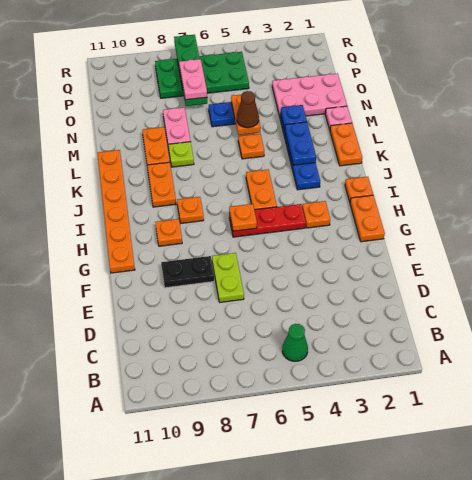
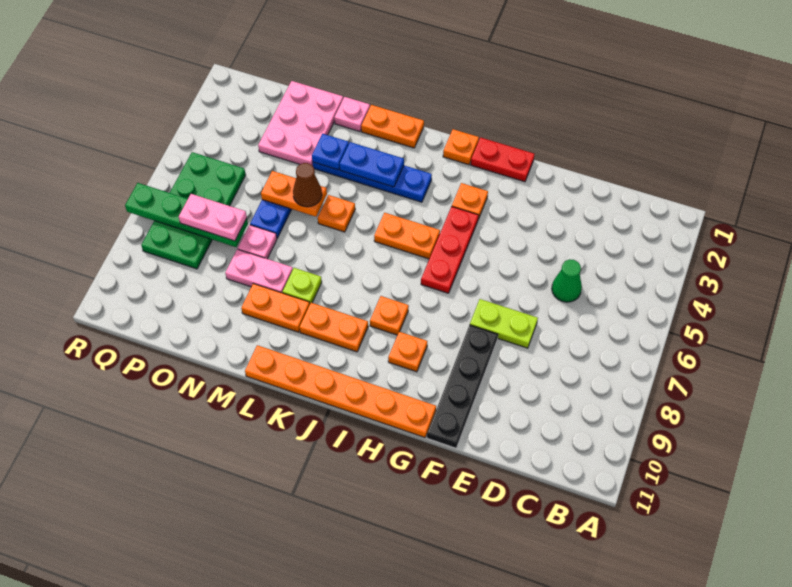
green 1x1 cone [282,324,308,361] -> green 1x1 cone moved to [552,259,582,302]
black 1x2 plate [161,256,214,288] -> black 1x4 plate [427,325,498,448]
orange 1x2 plate [350,195,385,242] -> red 1x2 plate [471,138,534,182]
orange 1x1 plate [229,204,257,231] -> none
none -> pink 1x1 plate [238,225,277,259]

